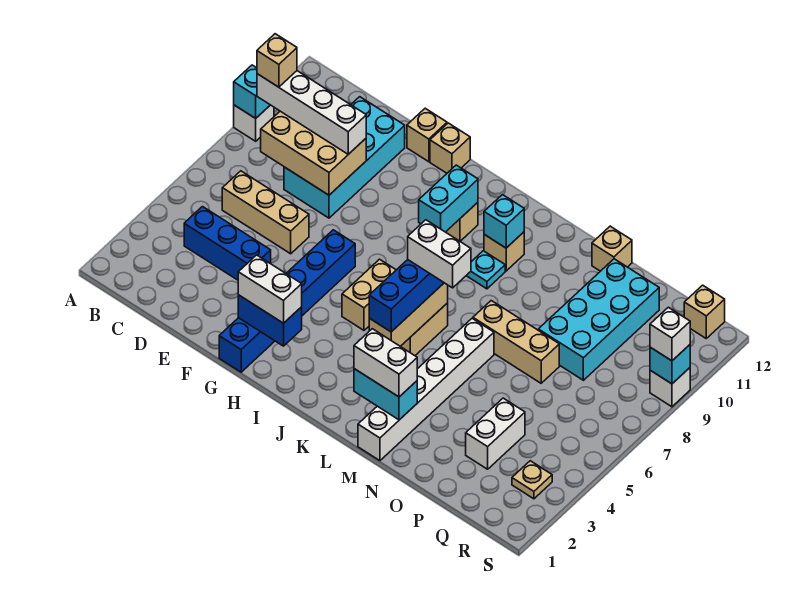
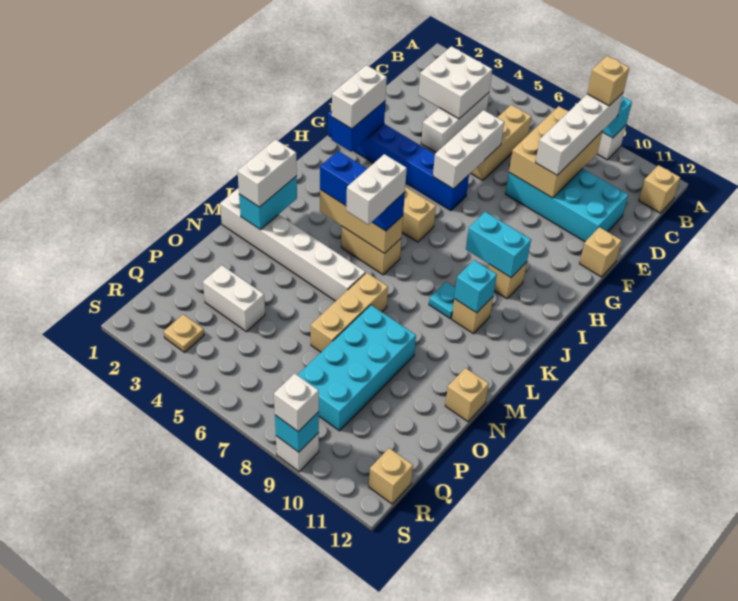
none -> white 2x2 brick [419,46,492,119]
blue 1x3 brick [184,207,271,280] -> white 1x3 brick [421,93,489,152]
none -> white 1x3 brick [433,110,504,189]
tan 1x1 brick [430,123,470,173] -> tan 1x1 brick moved to [639,165,680,213]
cyan 2x4 brick [538,259,659,380] -> cyan 2x4 brick turned to [298,305,416,431]

